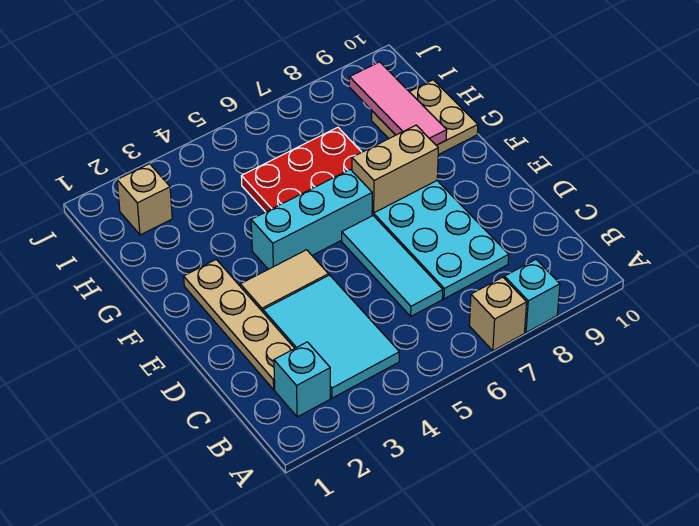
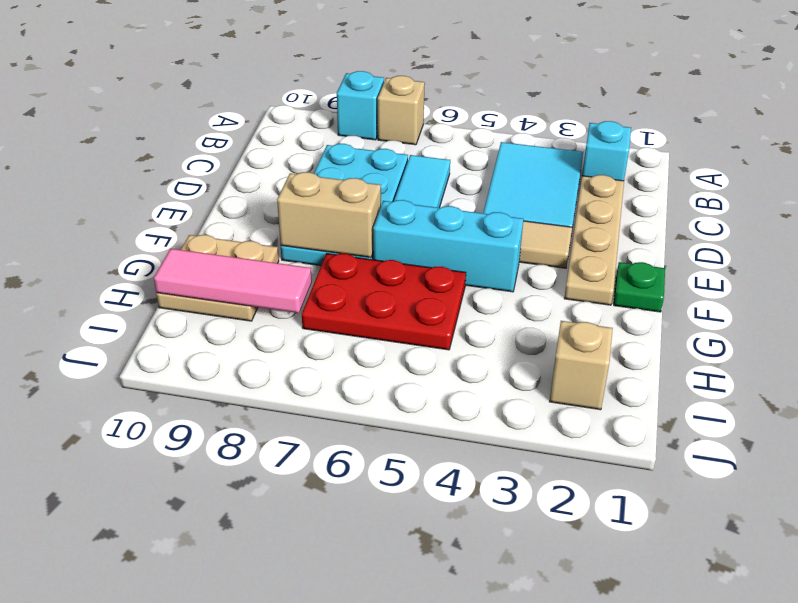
none -> green 1x1 plate [614,262,665,312]
pink 1x3 tile [349,62,447,145] -> pink 1x3 tile turned to [154,249,312,313]

